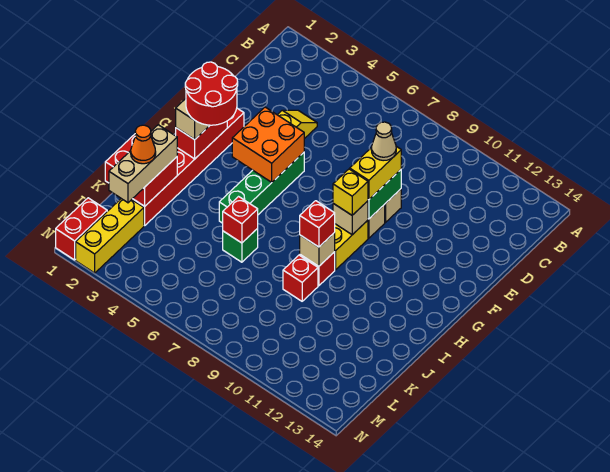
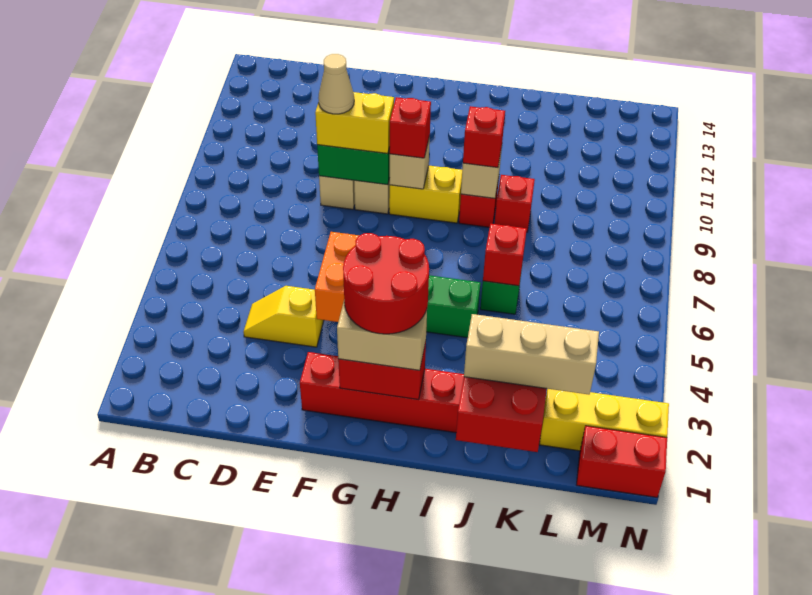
yellow 1x1 brick [333,169,368,215] -> red 1x1 brick [389,97,431,158]
orange 1x1 cone [131,125,156,164] -> none

